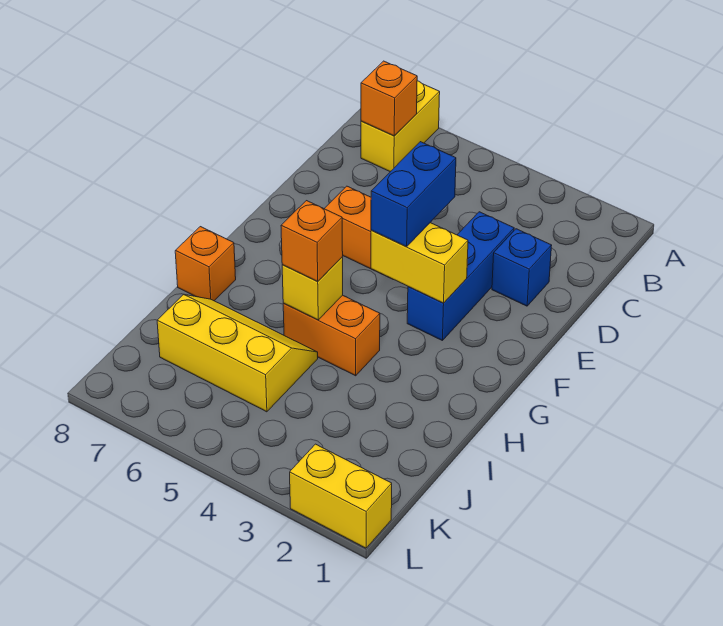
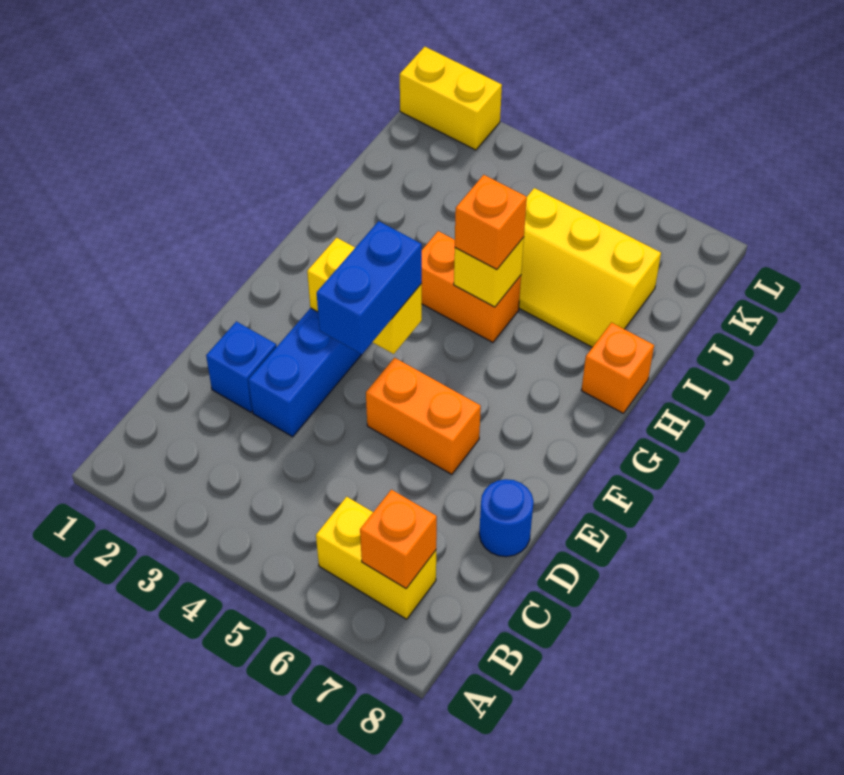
yellow 1x2 brick [361,81,440,172] -> yellow 1x2 brick turned to [316,497,436,619]
none -> blue 1x1 round brick [479,479,534,557]

